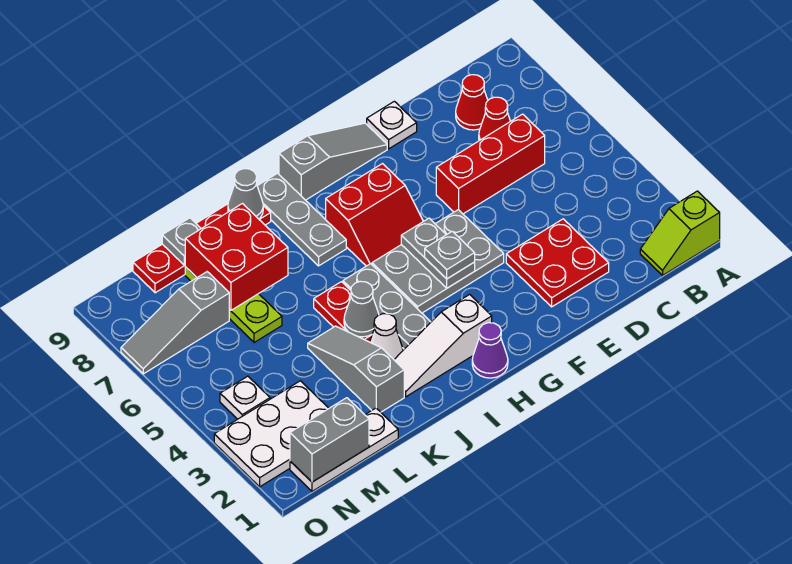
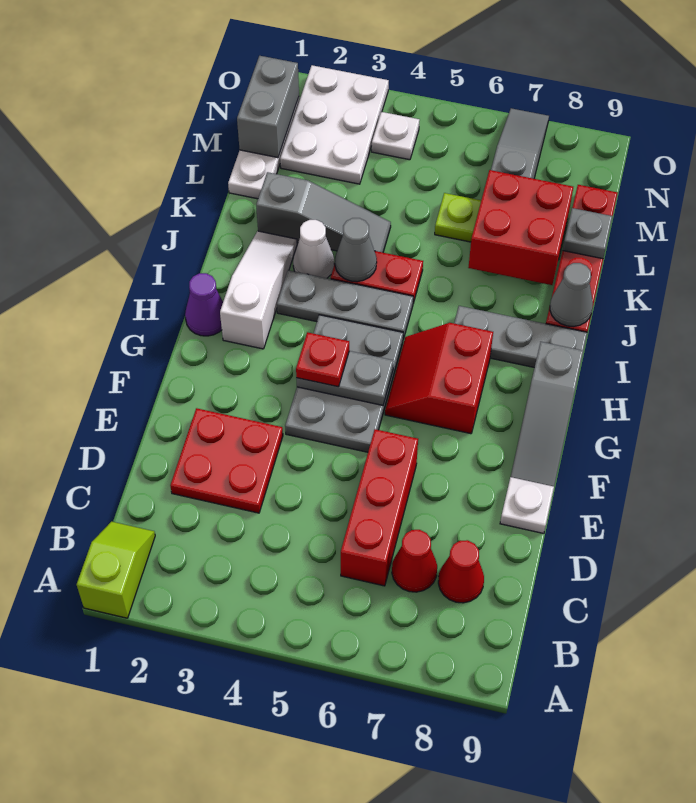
grey 1x1 plate [425,231,475,279] -> red 1x1 plate [296,332,349,387]

